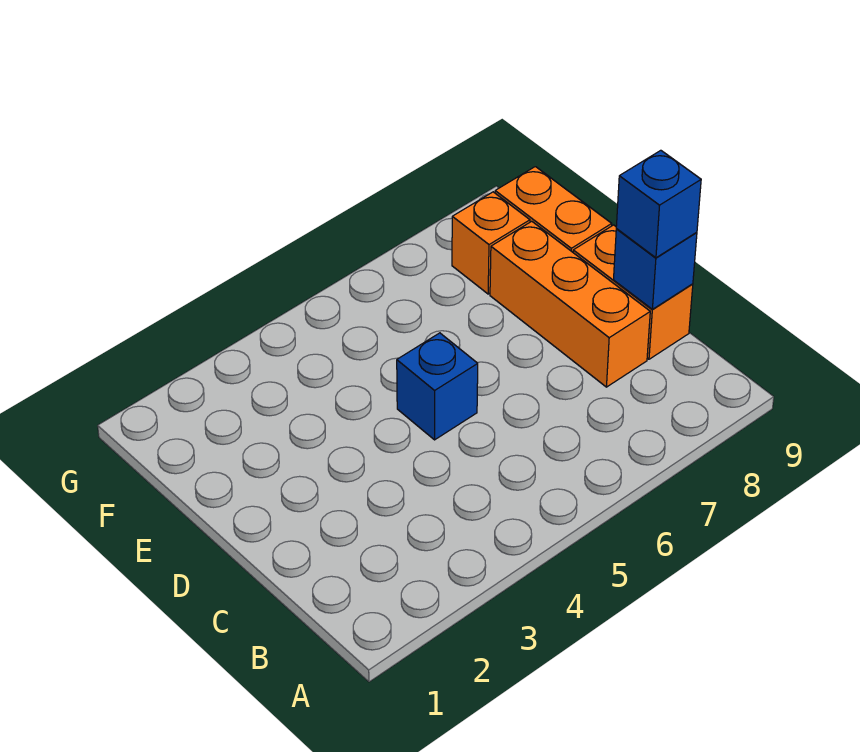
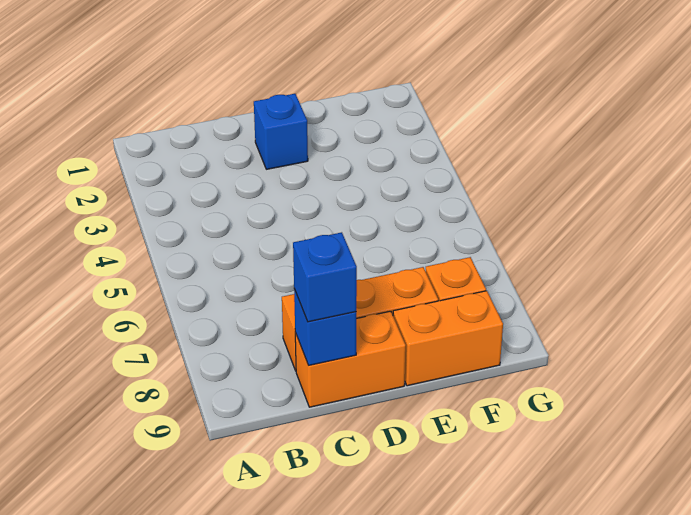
blue 1x1 brick [397,333,478,440] -> blue 1x1 brick moved to [254,94,308,169]

